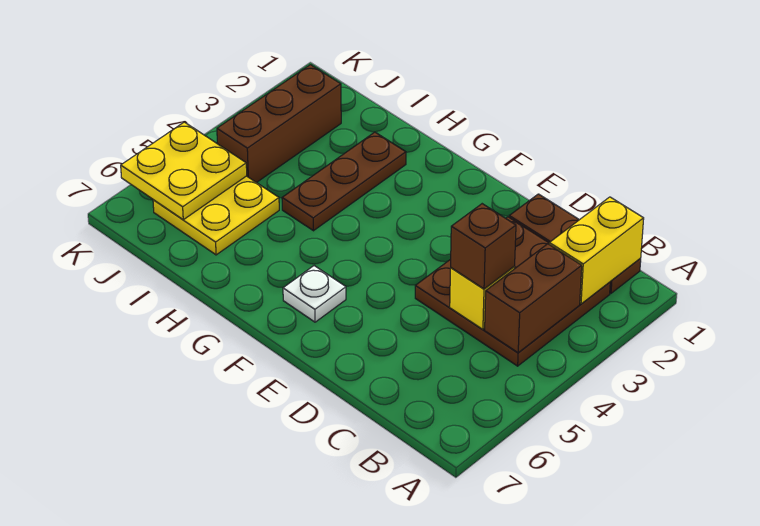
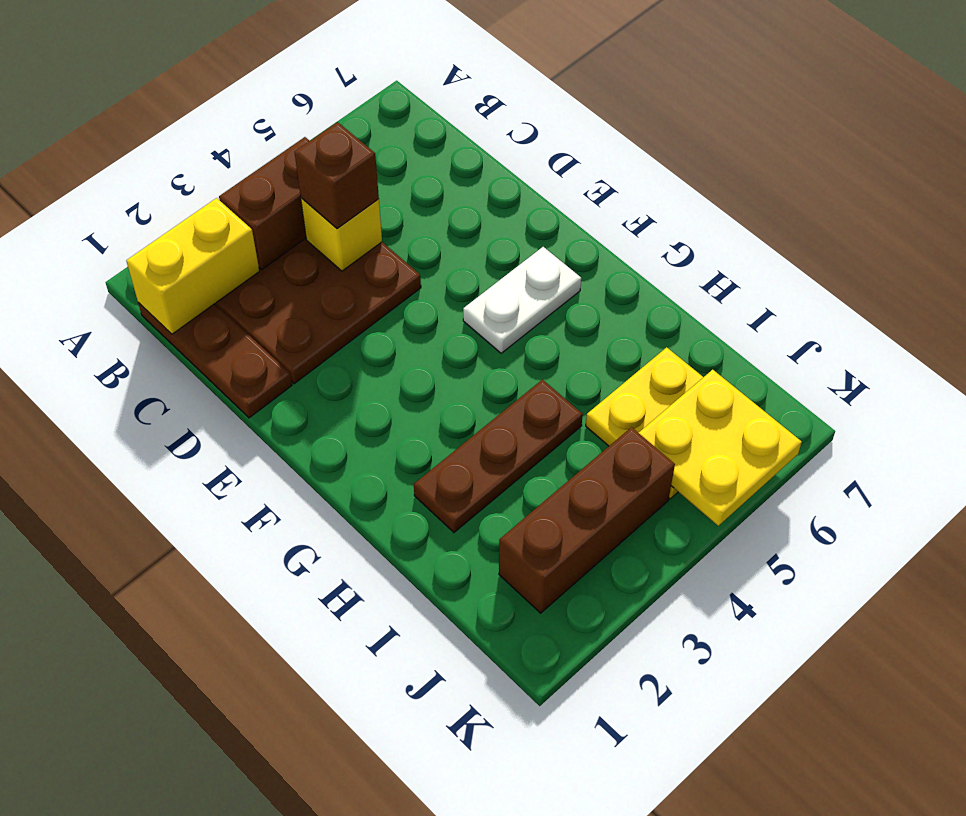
white 1x1 plate [283,266,346,322] -> white 1x2 plate [463,247,581,353]

